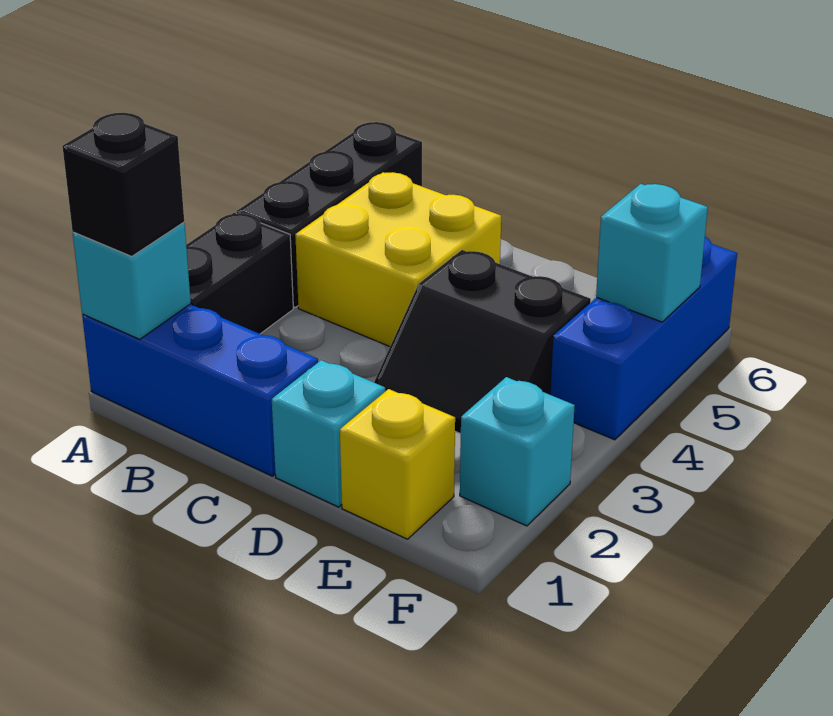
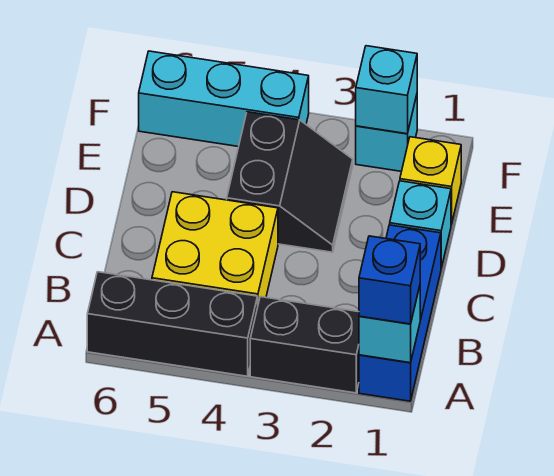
black 1x1 brick [62,113,184,256] -> blue 1x1 brick [359,236,420,324]
blue 1x3 brick [551,237,737,440] -> cyan 1x3 brick [139,51,309,147]
cyan 1x1 brick [596,184,708,322] -> cyan 1x1 brick moved to [356,46,417,134]

